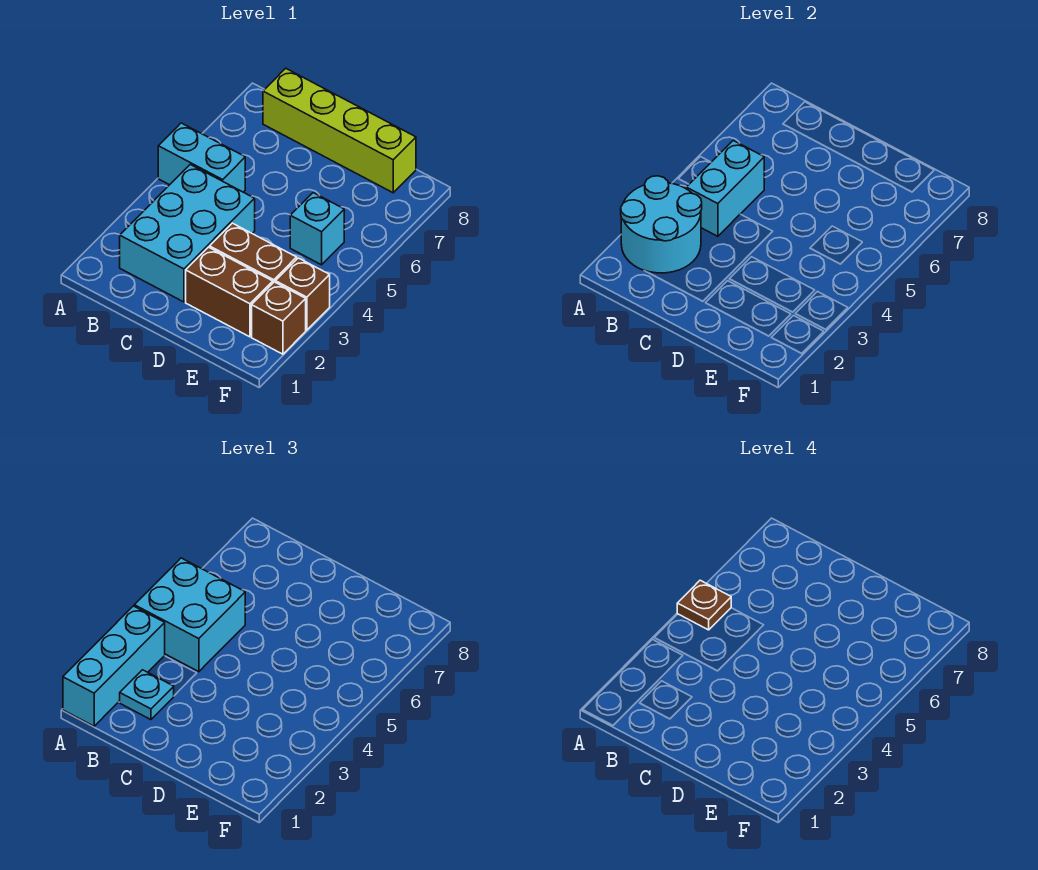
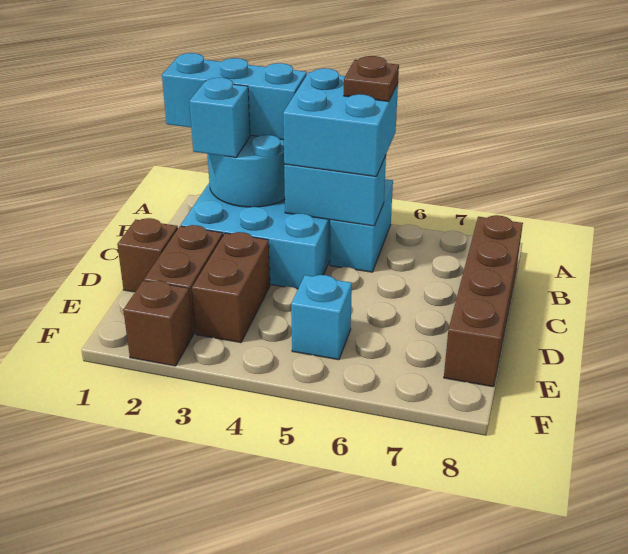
cyan 1x1 plate [119,670,174,720] -> cyan 1x1 brick [189,78,250,157]
lime 1x4 brick [263,68,416,193] -> brown 1x4 brick [444,215,523,387]
brown 1x1 brick [275,258,330,330] -> brown 1x1 brick moved to [117,218,178,292]

